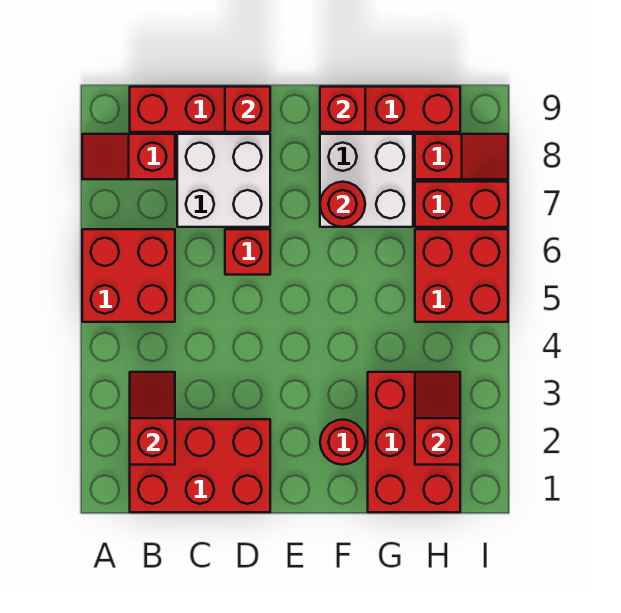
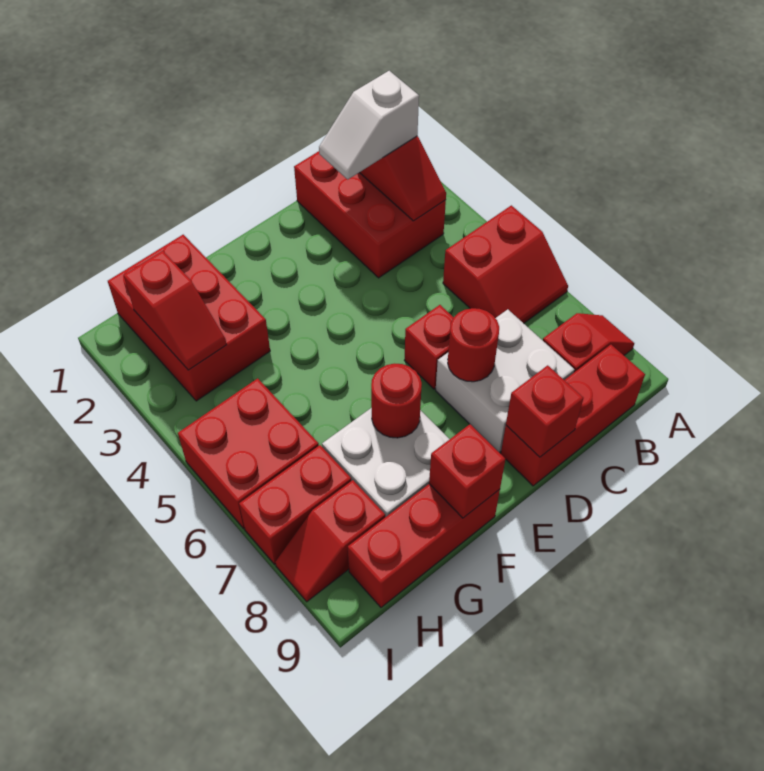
red 2x2 brick [82,229,175,322] -> red 2x2 slope [443,205,568,323]
red 2x3 brick [130,419,270,512] -> red 2x3 brick turned to [294,151,446,278]
none -> white 1x2 slope [319,71,419,179]
red 1x1 round brick [320,420,365,465] -> red 1x1 round brick moved to [448,308,499,382]

